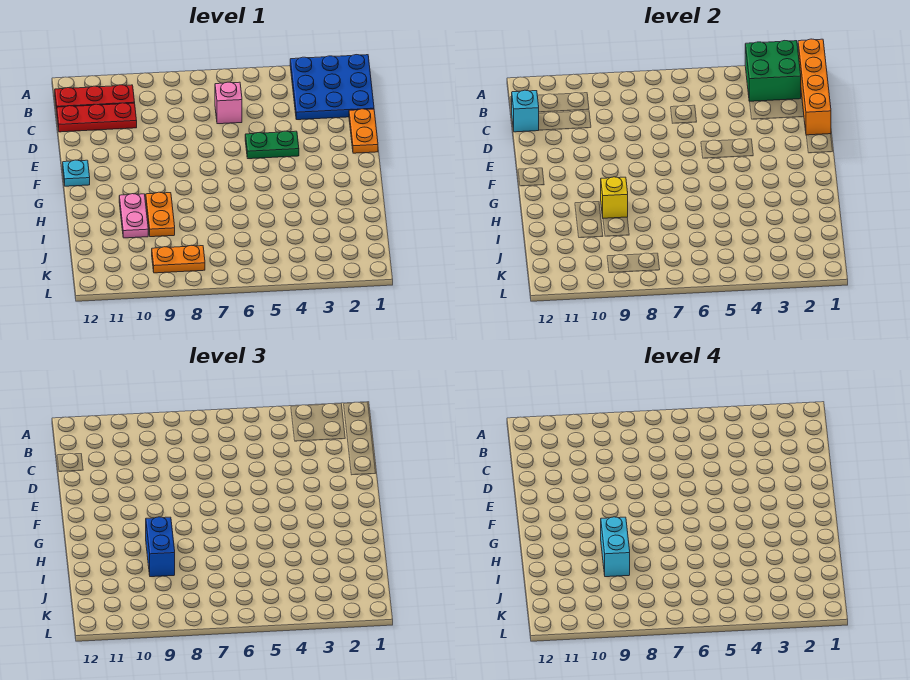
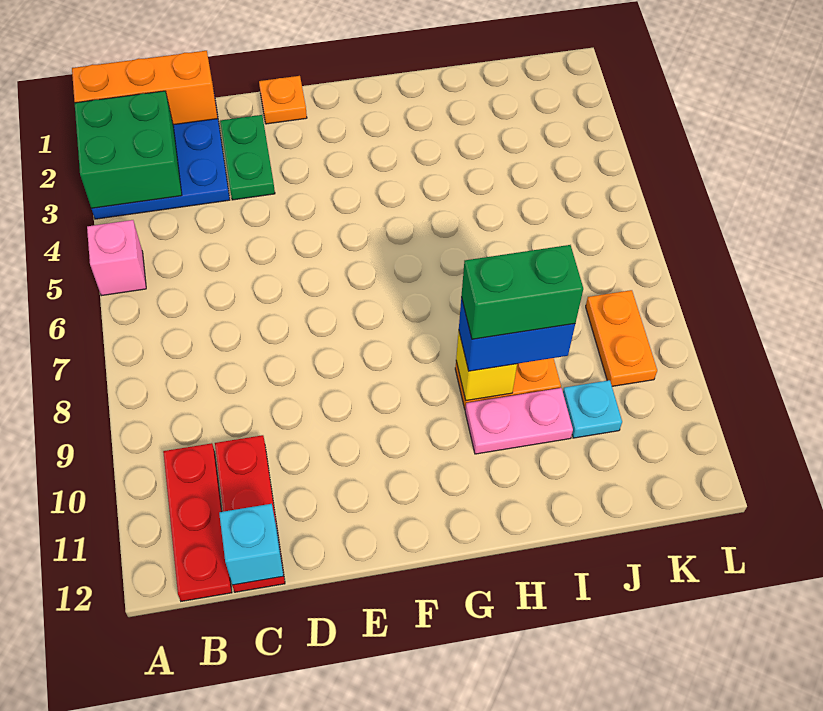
orange 1x4 brick [798,39,831,135] -> orange 1x3 brick [72,51,218,125]
pink 1x1 brick [215,82,242,124] -> pink 1x1 brick moved to [87,220,146,296]
orange 1x2 plate [349,109,378,153] -> orange 1x1 plate [259,76,307,124]
green 1x2 plate [245,131,299,159] -> green 1x2 plate moved to [220,115,275,200]
cyan 1x1 plate [63,160,90,186] -> cyan 1x1 plate moved to [563,380,622,438]
cyan 1x2 brick [601,517,630,577] -> green 1x2 brick [462,245,583,339]

